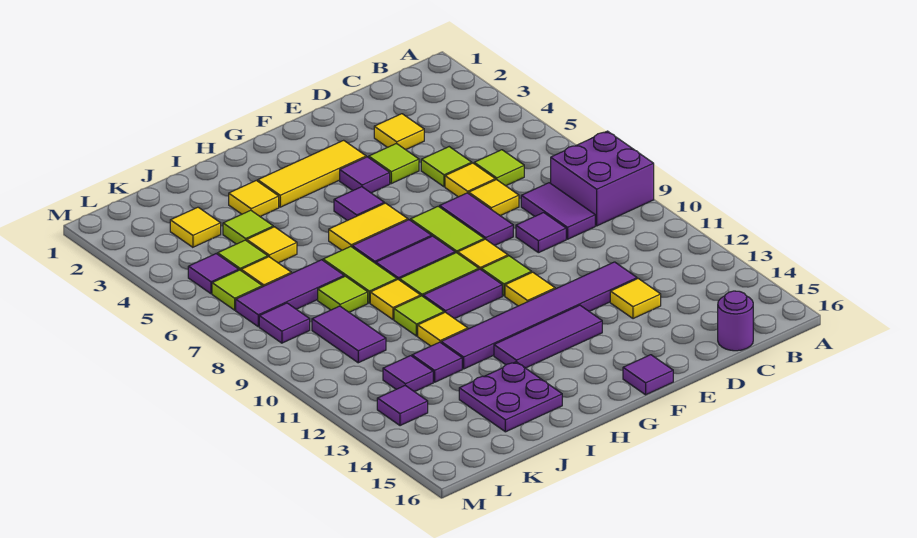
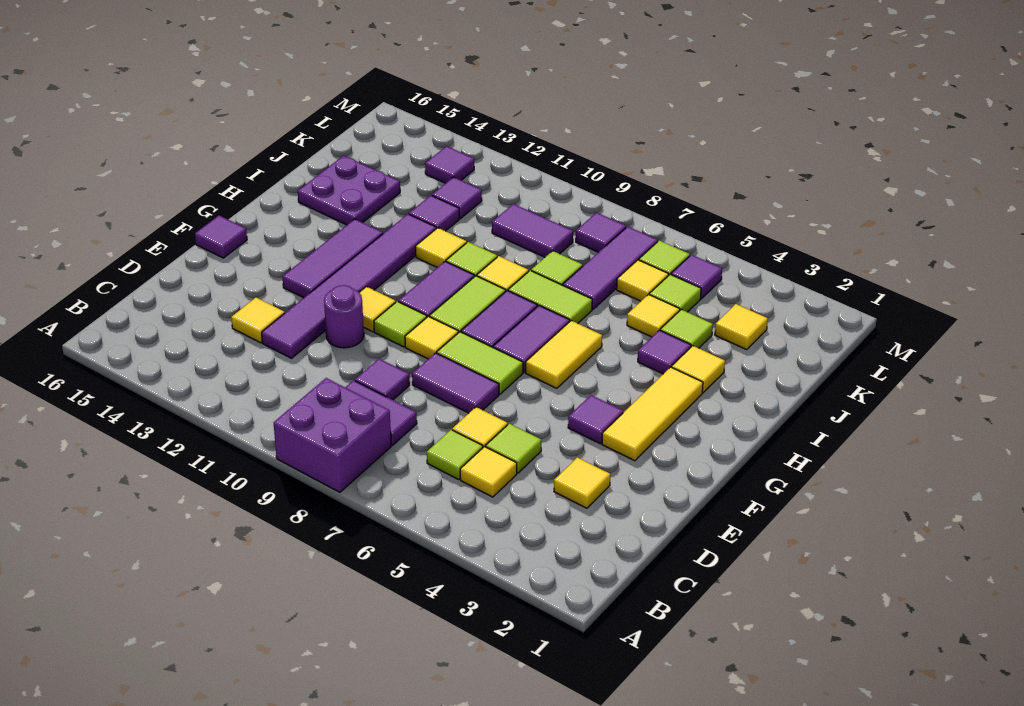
purple 1x1 round brick [718,291,753,351] -> purple 1x1 round brick moved to [324,285,364,348]
yellow 1x1 tile [469,179,519,216] -> yellow 1x1 tile moved to [460,447,517,497]
lime 1x1 tile [369,143,419,184] -> none
purple 1x1 tile [334,187,384,221] -> purple 1x1 tile moved to [638,330,691,374]

